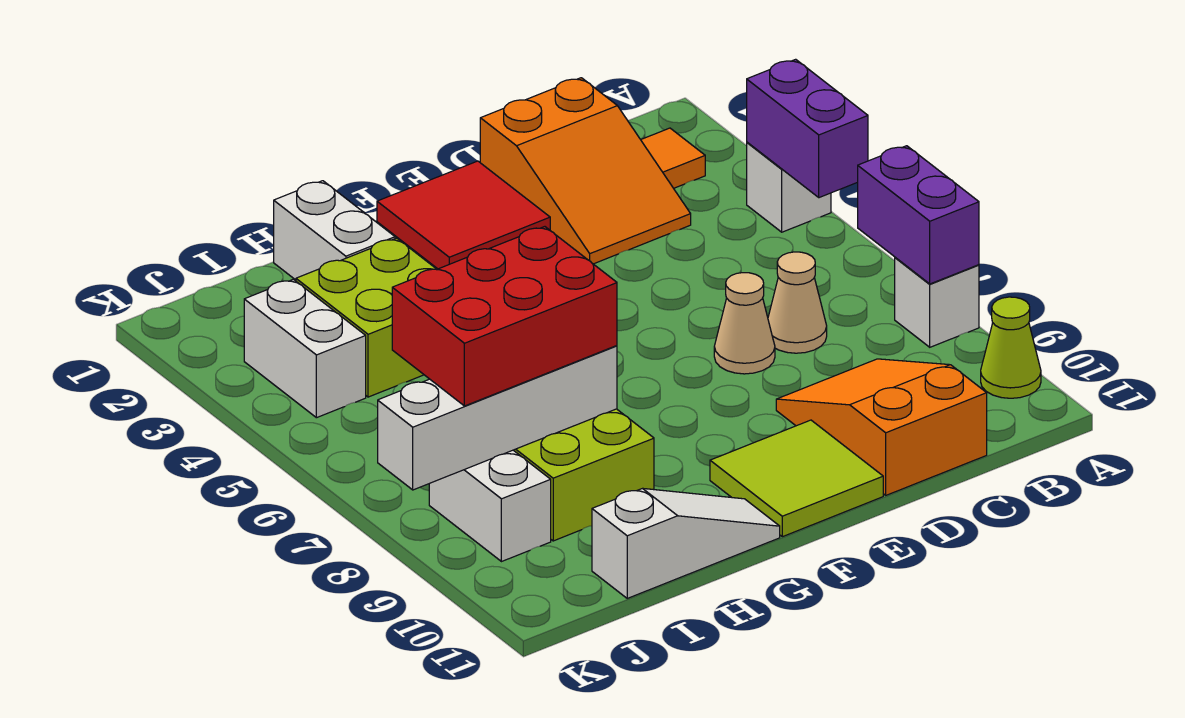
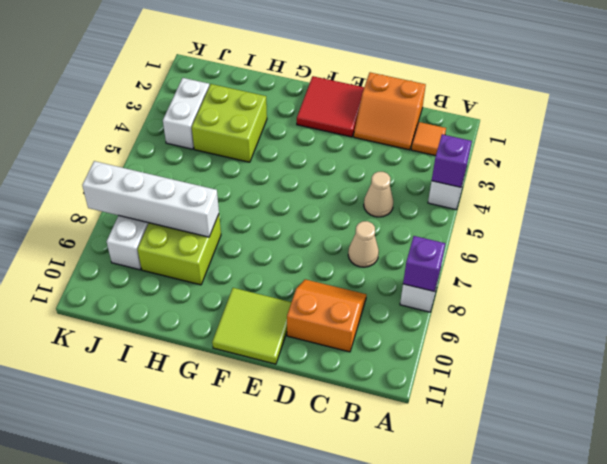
purple 1x2 brick [747,59,868,198] -> purple 1x1 brick [432,134,472,187]
purple 1x2 brick [858,146,979,284] -> purple 1x1 brick [403,236,445,291]
lime 1x1 cone [981,297,1041,398] -> none
orange 2x3 slope [480,78,691,264] -> orange 2x2 slope [354,72,426,150]
orange 2x3 slope [776,359,987,495] -> orange 2x2 slope [287,279,366,352]
tan 1x1 cone [714,273,775,374] -> tan 1x1 cone moved to [364,172,393,217]
white 1x3 slope [592,488,780,598] -> none
white 1x2 brick [274,181,395,280] -> none
red 2x3 brick [392,227,617,406] -> none

